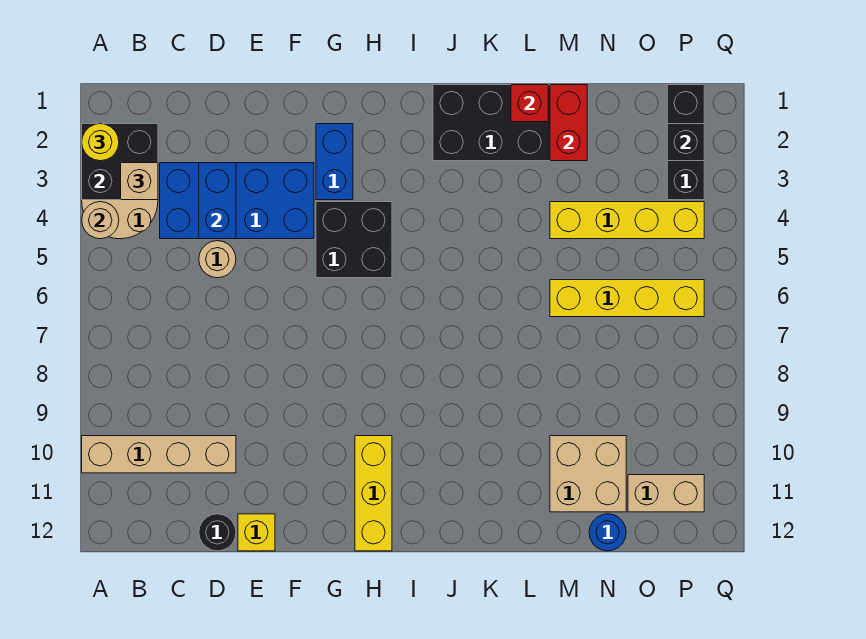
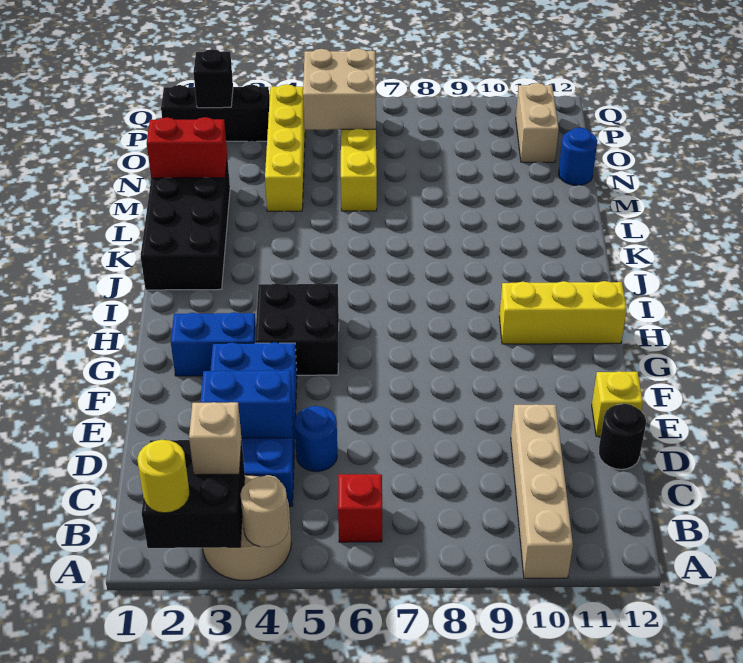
tan 1x1 round brick [199,241,236,278] -> blue 1x1 round brick [295,406,337,472]
red 1x1 brick [511,85,548,122] -> red 1x1 brick moved to [338,474,382,542]
tan 2x2 brick [550,436,626,512] -> tan 2x2 brick moved to [303,49,376,130]

